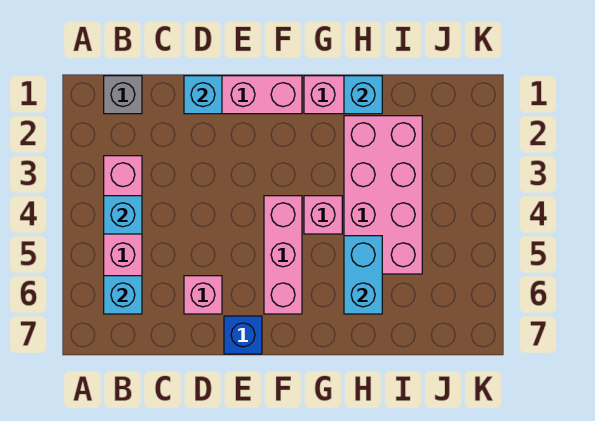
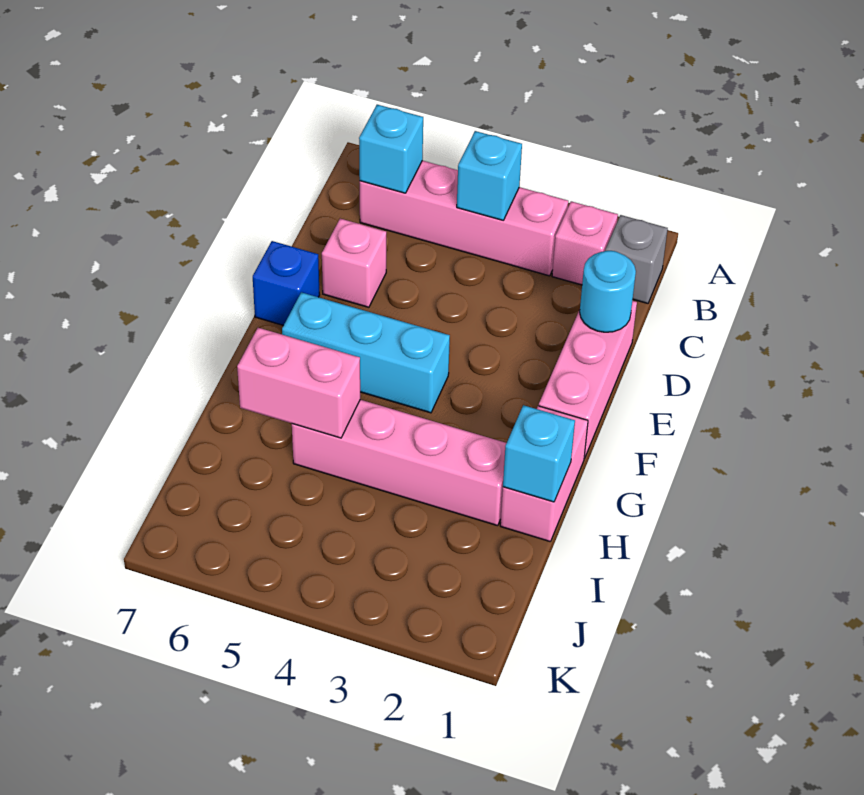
cyan 1x1 brick [184,76,222,114] -> cyan 1x1 round brick [580,251,636,332]
pink 1x3 brick [264,196,302,314] -> cyan 1x3 brick [282,292,450,413]
pink 1x1 brick [304,196,342,234] -> pink 1x1 brick moved to [552,201,618,285]
pink 2x4 brick [344,116,422,274] -> pink 1x4 brick [292,400,506,526]
cyan 1x2 brick [344,236,382,314] -> pink 1x2 brick [237,328,360,438]

